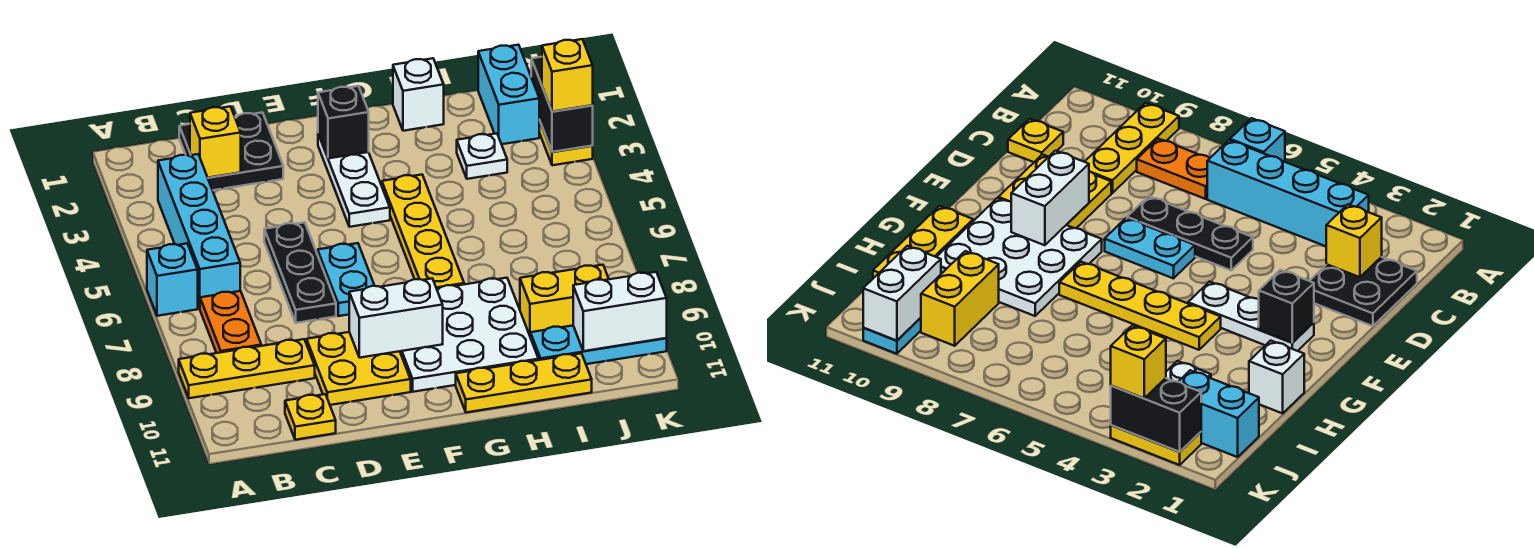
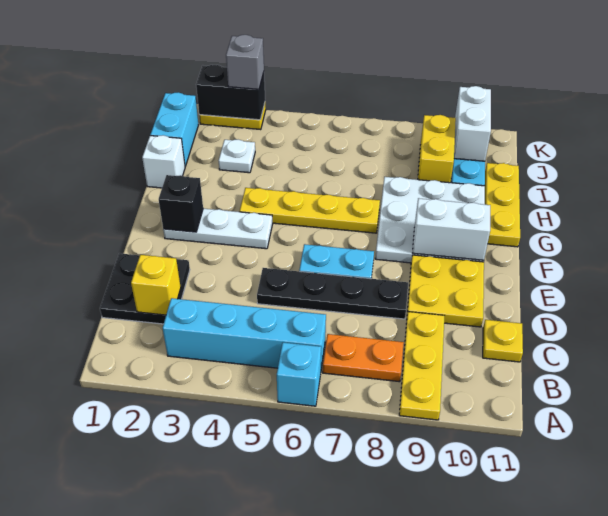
black 1x3 plate [264,222,336,323] -> black 1x4 plate [257,268,408,319]
white 1x2 brick [349,279,443,358] -> white 1x2 brick turned to [413,198,490,260]
cyan 1x2 brick [478,45,539,144] -> cyan 1x2 brick turned to [150,92,198,166]
yellow 1x1 brick [542,39,593,112] -> grey 1x1 brick [226,35,264,89]

